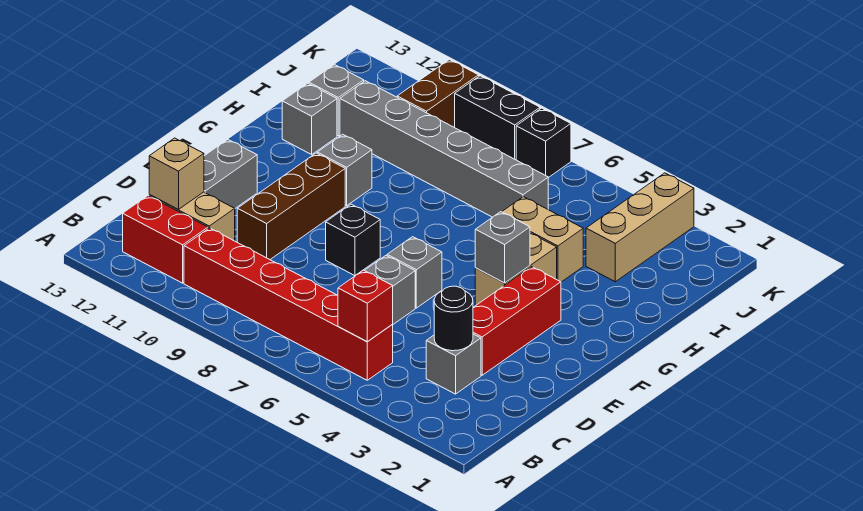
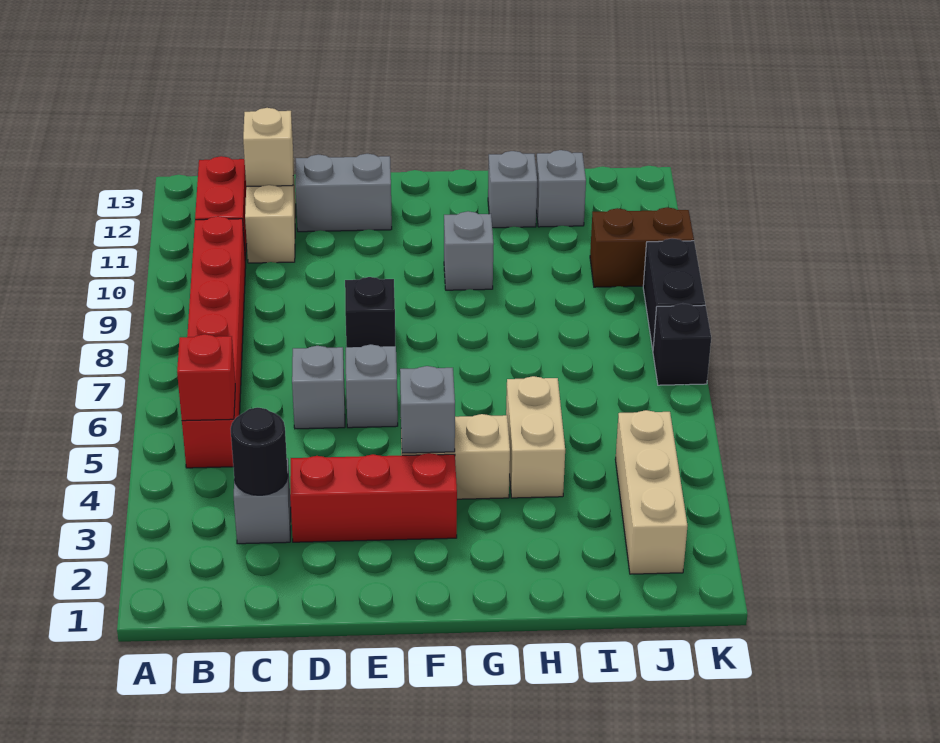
brown 1x3 brick [237,153,345,259] -> none
tan 1x3 brick [586,173,694,282] -> tan 1x3 brick turned to [615,410,688,574]
grey 1x6 brick [340,81,548,217] -> none

